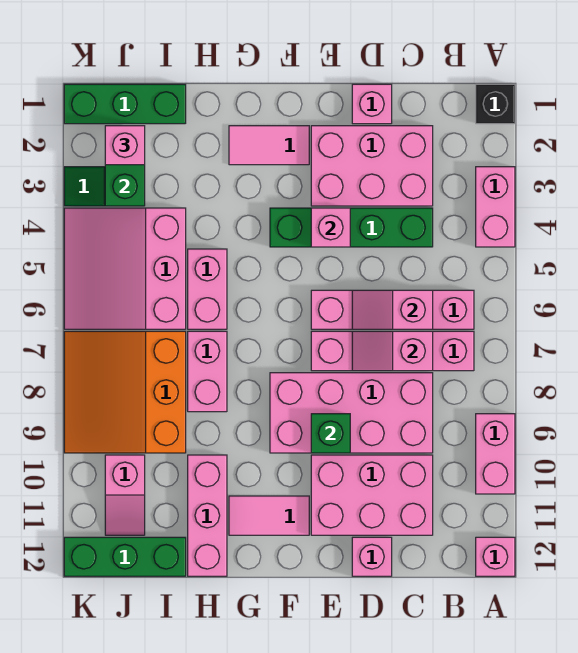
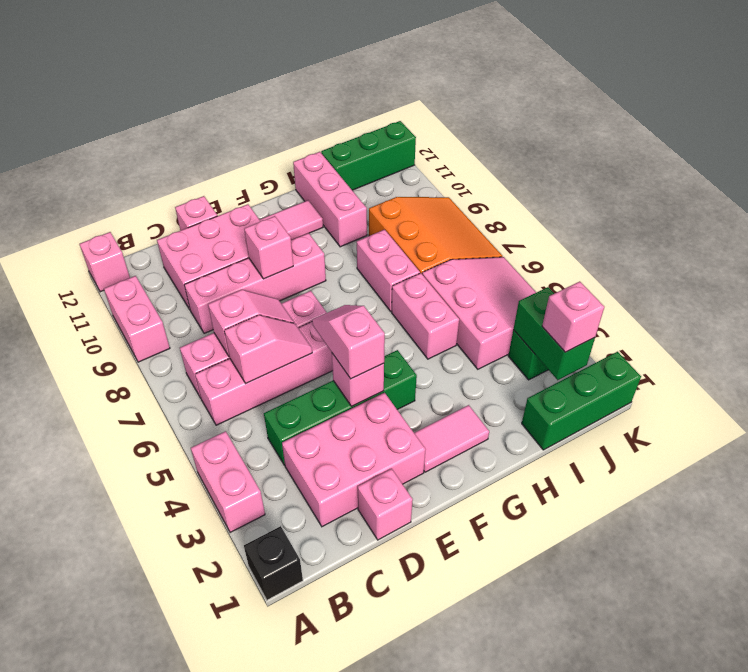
pink 2x4 brick [270,373,433,453] -> pink 1x4 brick [184,233,326,334]
green 1x1 brick [311,414,350,453] -> pink 1x1 brick [244,216,293,279]
pink 1x2 slope [105,455,145,535] -> pink 1x2 slope moved to [312,305,385,379]

